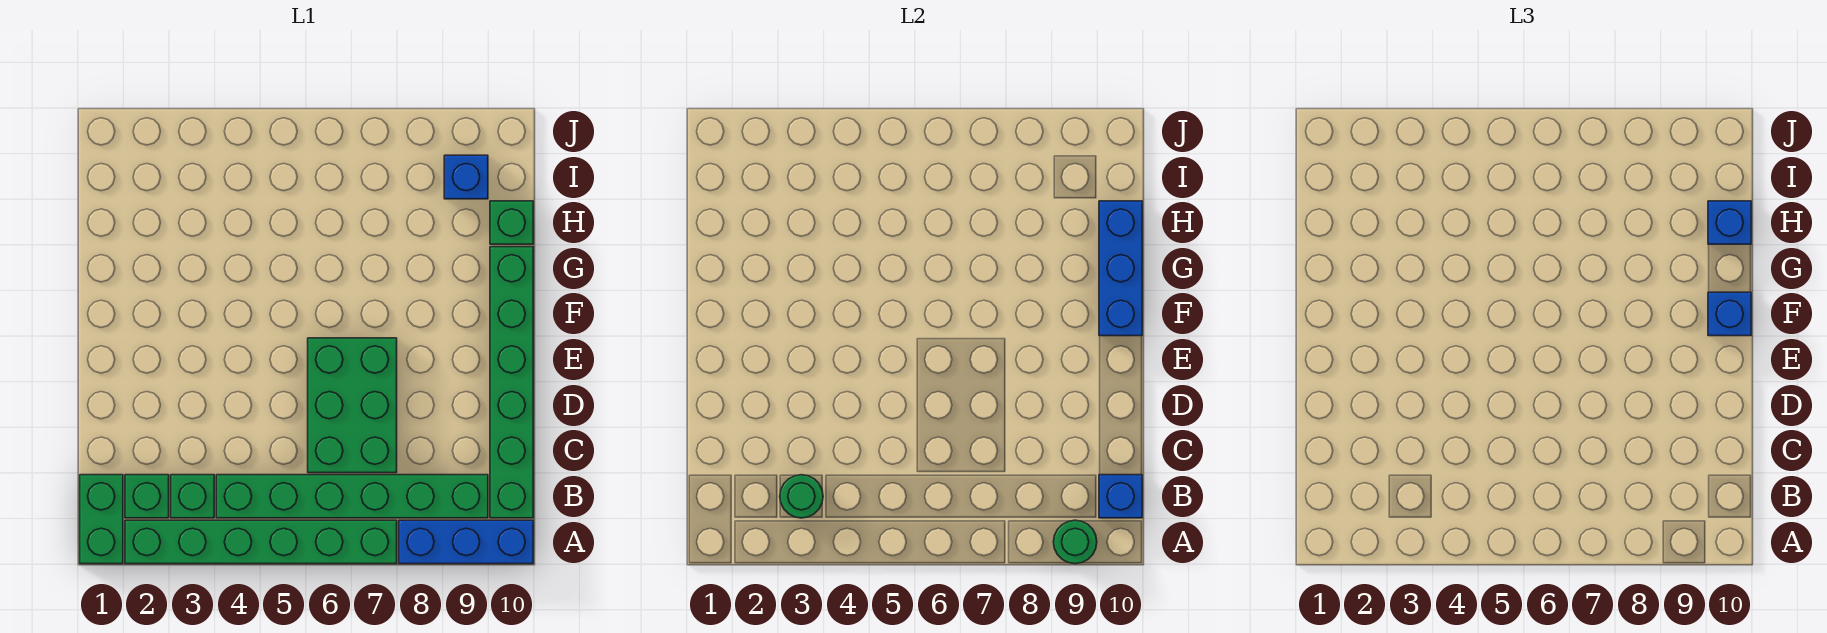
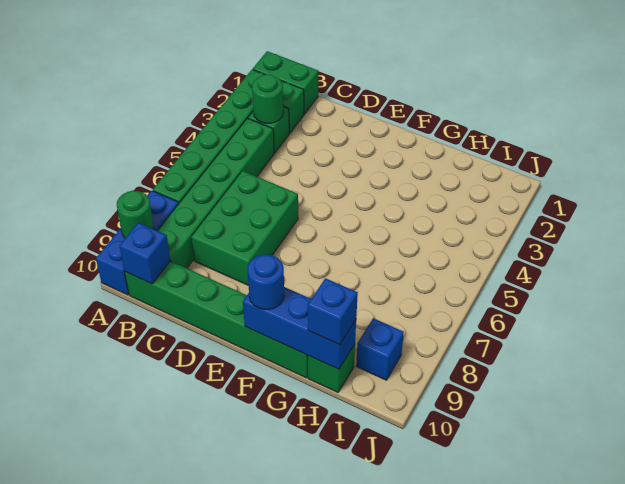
green 2x3 brick [308,338,397,473] -> green 2x3 brick turned to [191,171,298,285]
blue 1x1 brick [1708,292,1751,336] -> blue 1x1 round brick [248,255,284,310]

